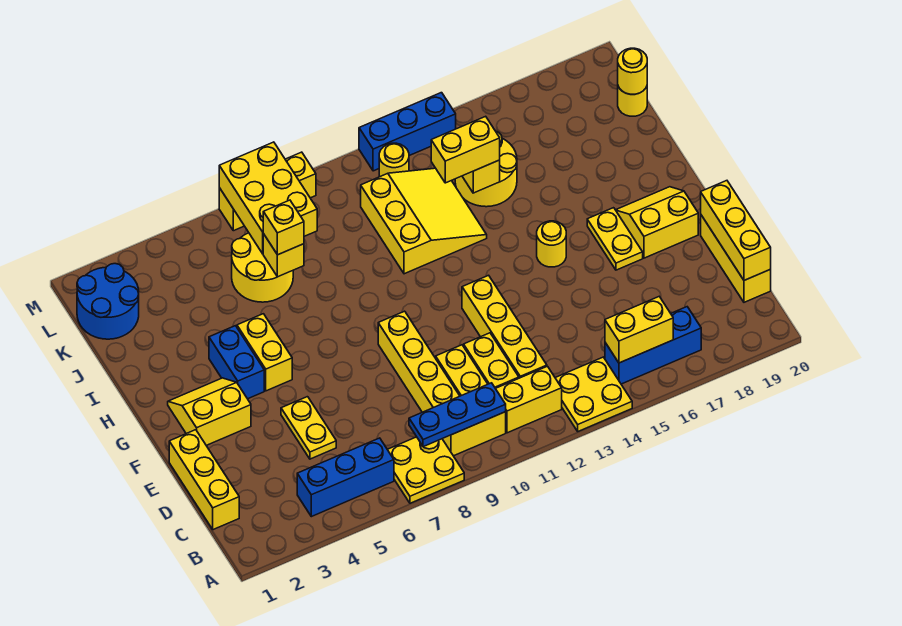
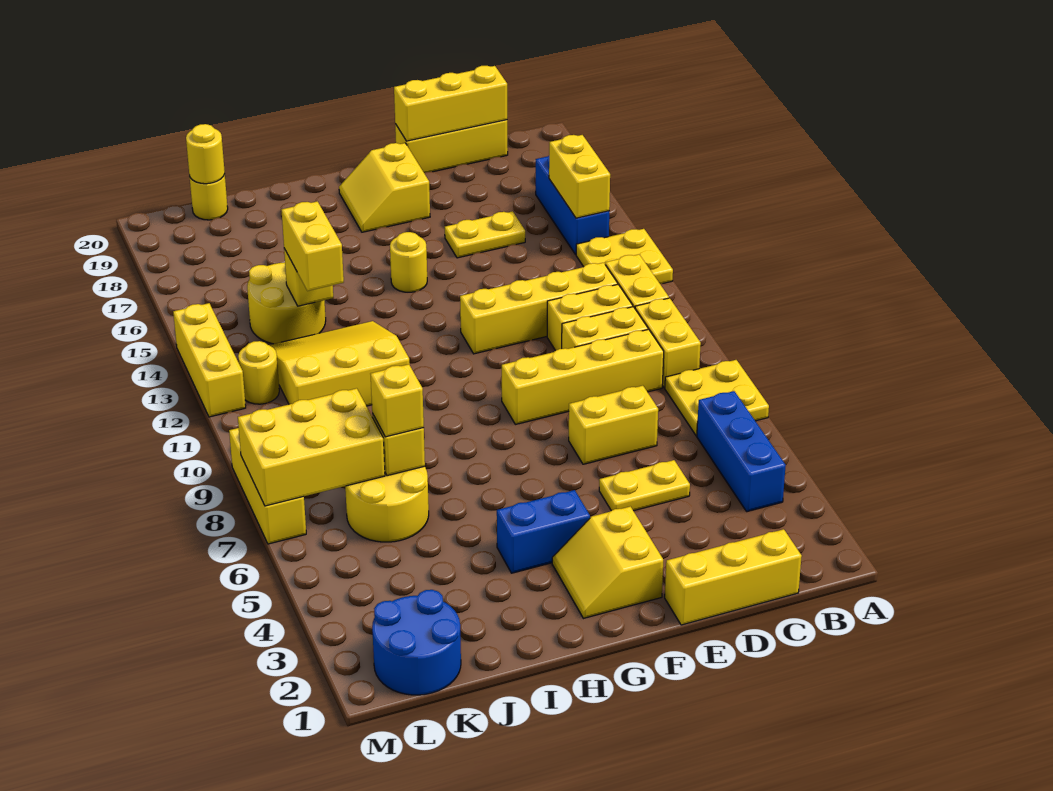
blue 1x3 plate [409,383,506,447] -> none
yellow 1x2 plate [587,208,643,270] -> yellow 1x2 plate moved to [445,211,525,258]
yellow 1x2 brick [237,314,292,391] -> yellow 1x2 brick moved to [569,386,658,464]
blue 1x3 brick [359,93,456,171] -> yellow 1x3 brick [173,303,246,417]

